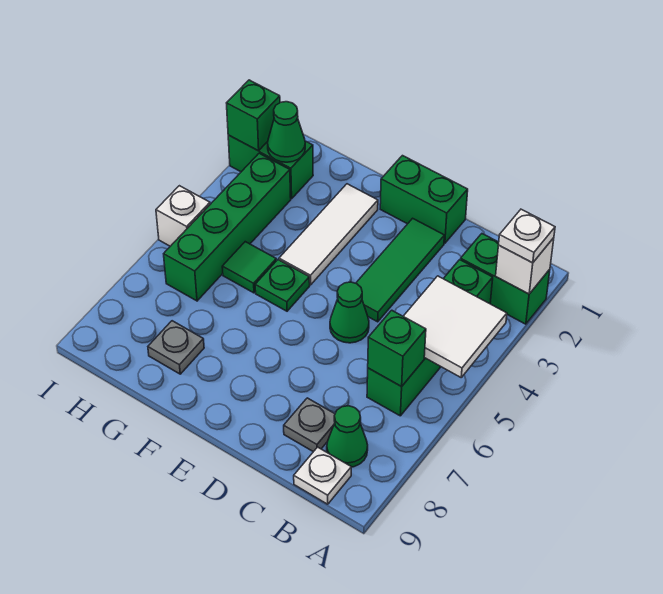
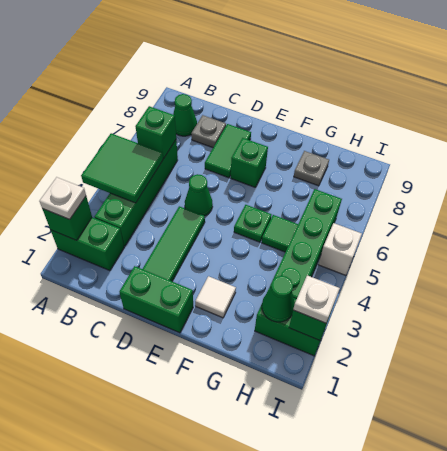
white 1x1 brick [496,238,554,294] -> green 1x1 brick [43,196,92,240]
white 2x2 tile [403,276,507,377] -> green 2x2 tile [81,133,163,203]
white 1x1 plate [294,447,351,504] -> white 1x1 plate moved to [293,275,340,323]
none -> green 1x2 tile [205,124,251,178]
none -> green 1x1 brick [231,138,268,187]
white 1x3 tile [279,184,378,285] -> white 1x1 tile [195,276,236,318]

